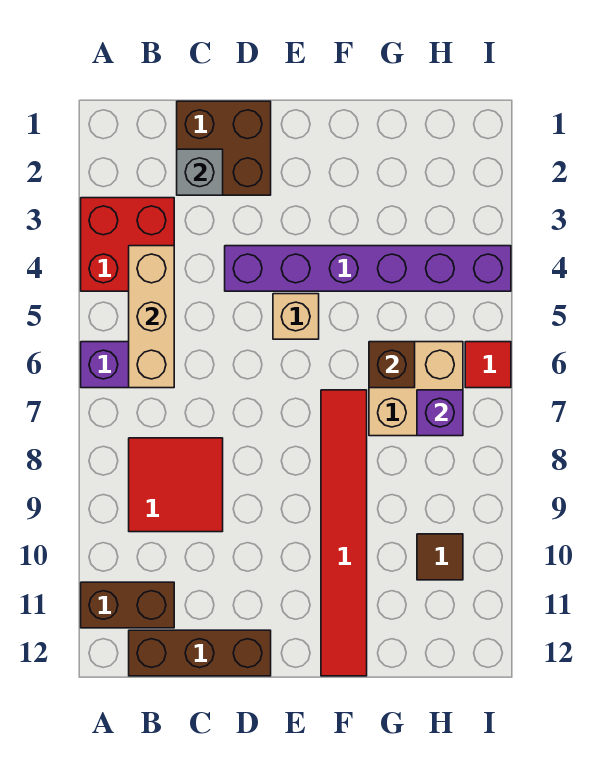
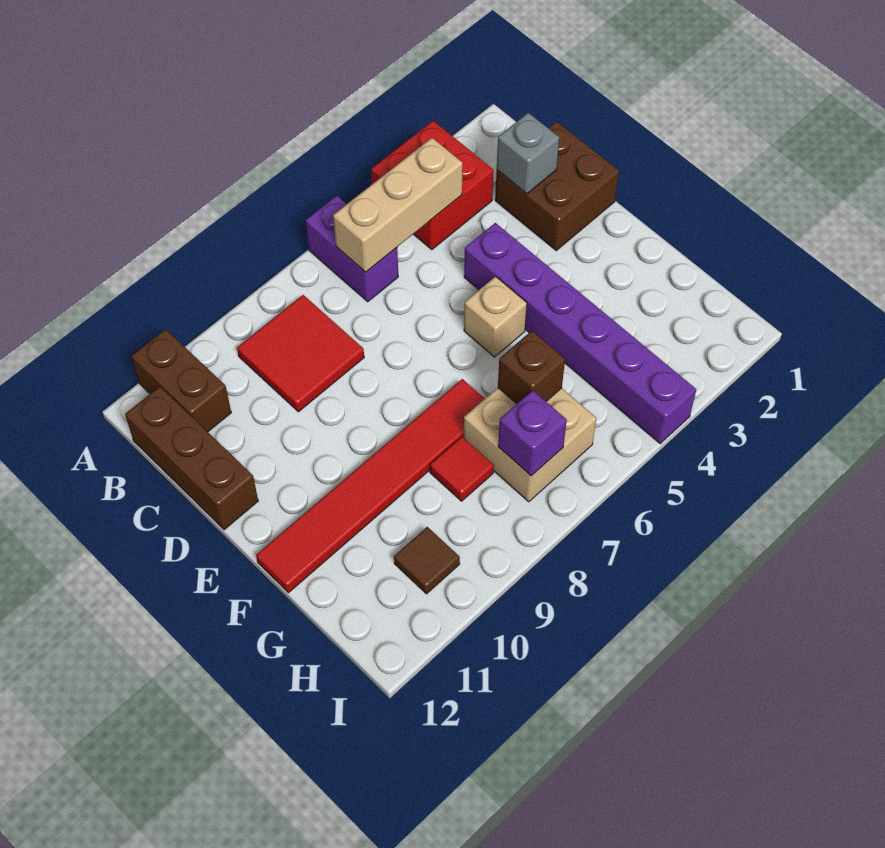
red 1x1 tile [465,342,511,388] -> red 1x1 tile moved to [430,437,494,501]

